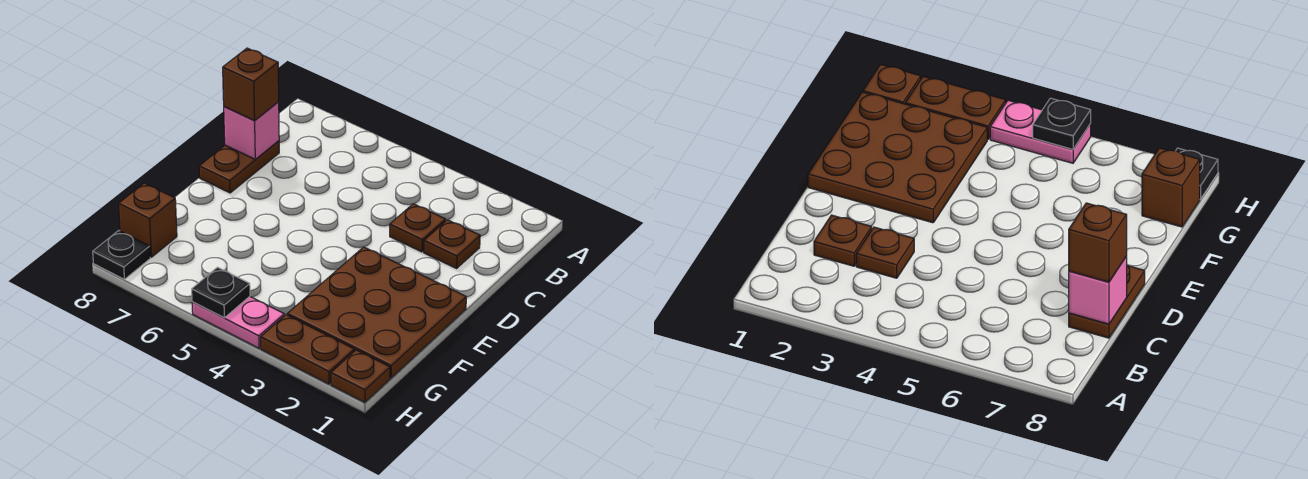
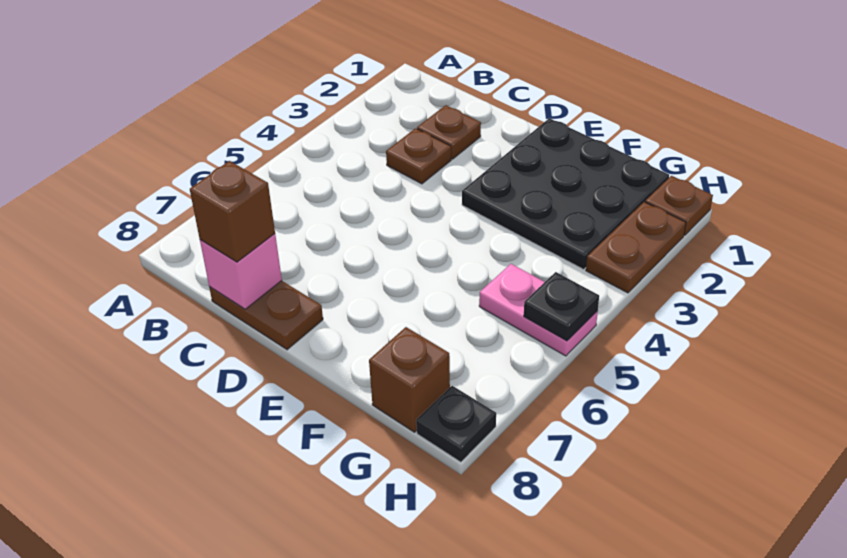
brown 3x3 plate [287,247,466,378] -> black 3x3 plate [462,118,669,269]
pink 1x2 plate [192,297,284,348] -> pink 1x2 plate turned to [479,264,598,356]

